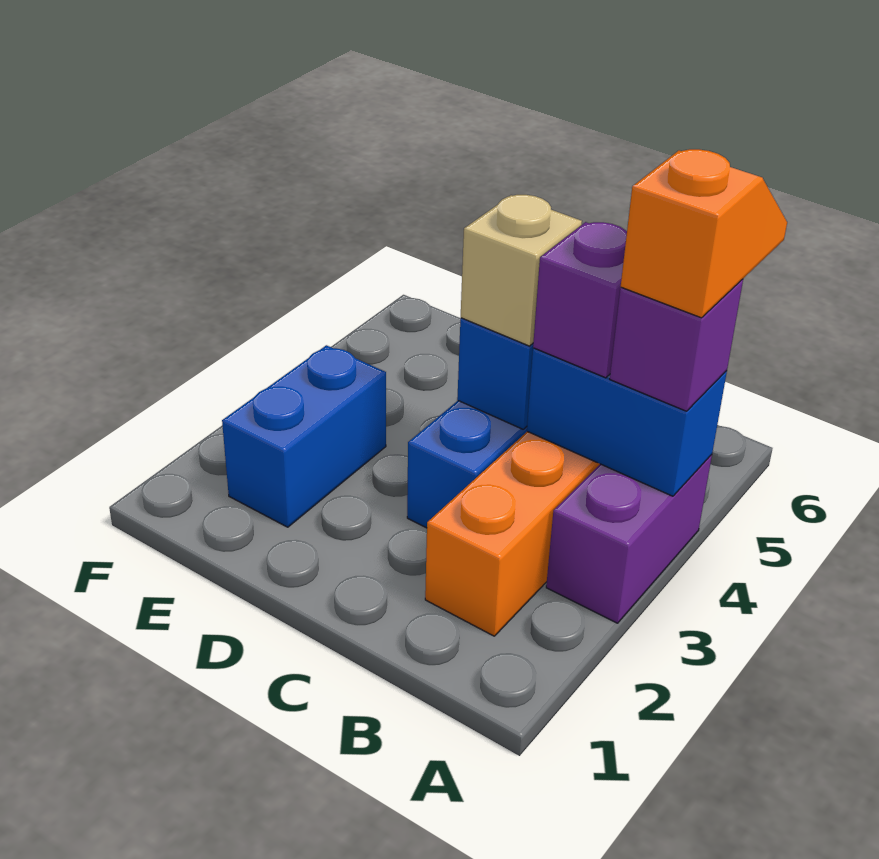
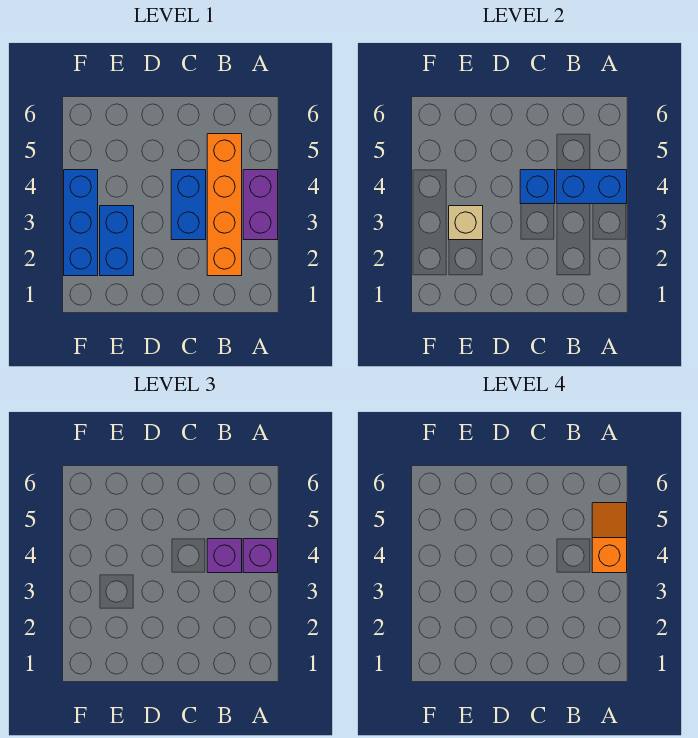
tan 1x1 brick [461,195,582,346] -> tan 1x1 brick moved to [449,206,483,240]
none -> blue 1x3 brick [64,170,98,276]

